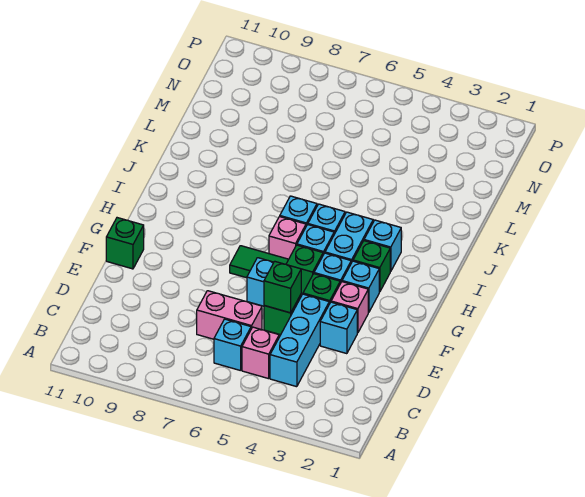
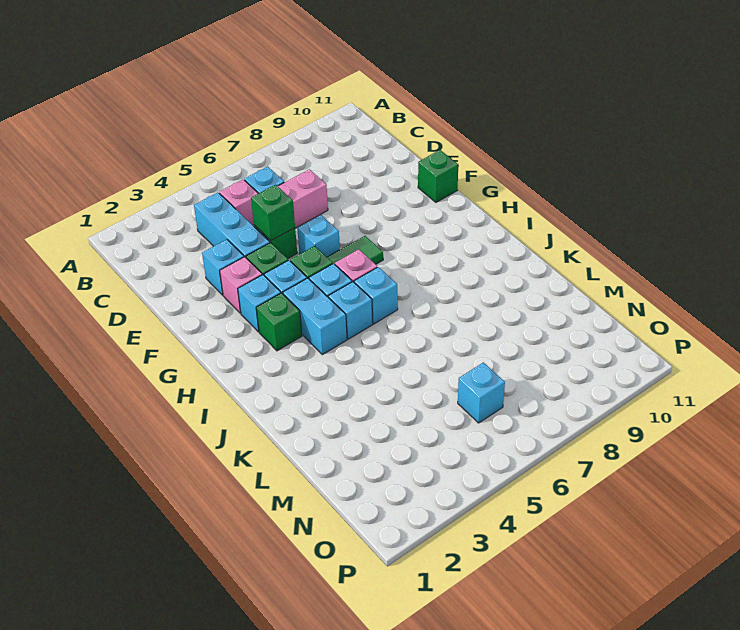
cyan 1x1 brick [364,220,401,272] -> cyan 1x1 brick moved to [458,362,505,423]

